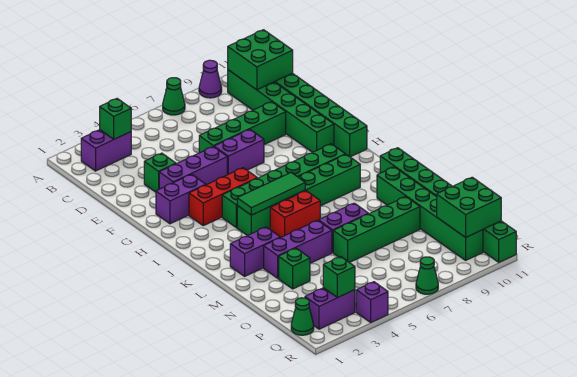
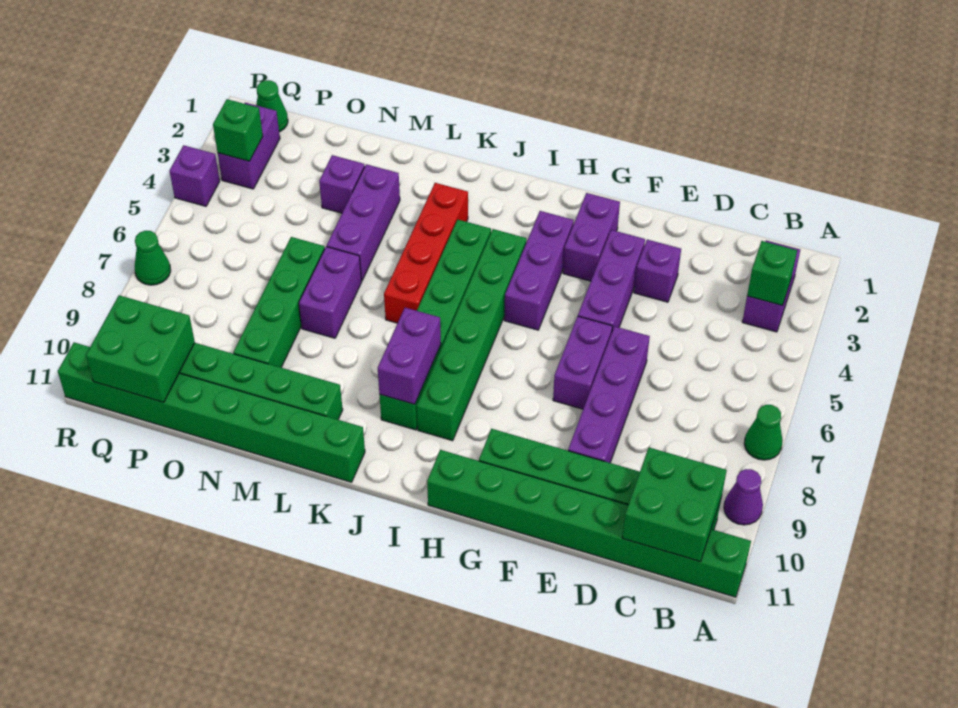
green 1x1 brick [144,153,176,192] -> purple 1x1 brick [634,240,681,302]
green 1x4 brick [199,102,286,153] -> purple 1x4 brick [568,326,650,463]
red 1x3 brick [189,168,257,226] -> purple 1x3 brick [504,211,573,330]
green 1x3 tile [237,173,305,215] -> none
red 1x2 brick [270,191,320,238] -> red 1x4 brick [384,183,468,323]
purple 1x2 brick [230,227,280,276] -> purple 1x2 brick moved to [378,308,441,404]
green 1x1 brick [279,248,310,289] -> purple 1x1 brick [319,155,365,213]

